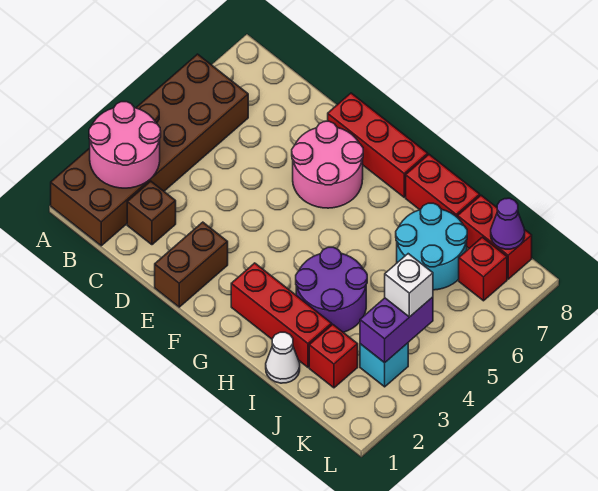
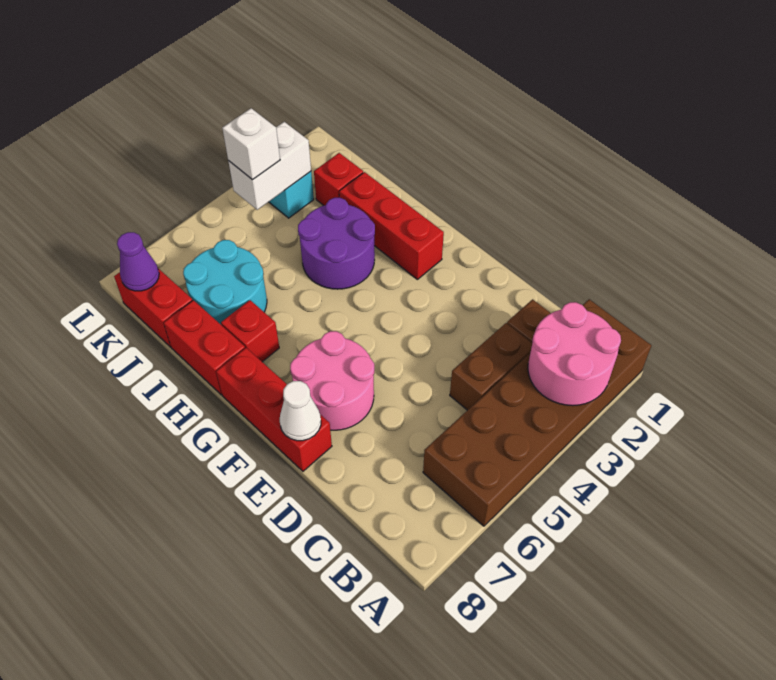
brown 1x2 brick [155,222,228,307] -> brown 1x2 brick moved to [450,323,532,410]
white 1x1 cone [266,332,300,383] -> white 1x1 cone moved to [280,381,321,441]
purple 1x2 brick [360,297,433,363] -> white 1x2 brick [228,122,311,210]
red 1x1 brick [459,237,507,301] -> red 1x1 brick moved to [221,300,279,362]

